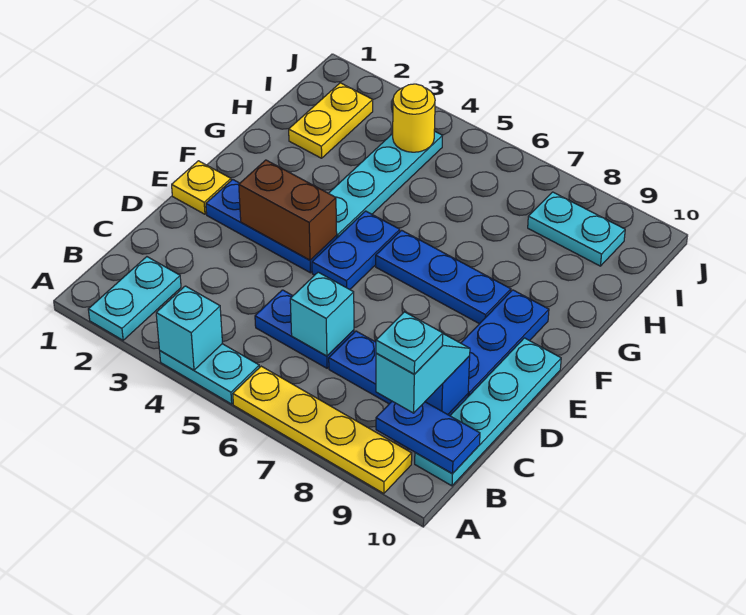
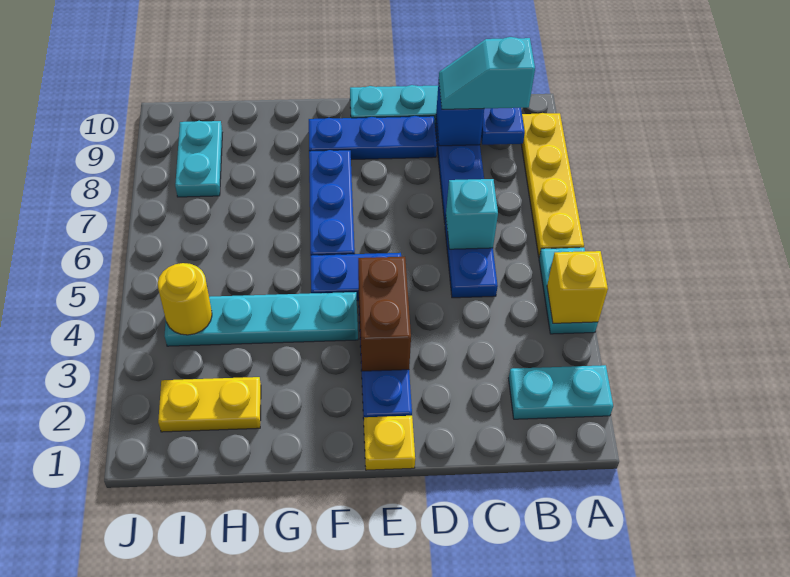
cyan 1x1 brick [156,286,223,370] -> yellow 1x1 brick [547,251,608,323]
cyan 1x1 plate [376,312,443,374] -> none

